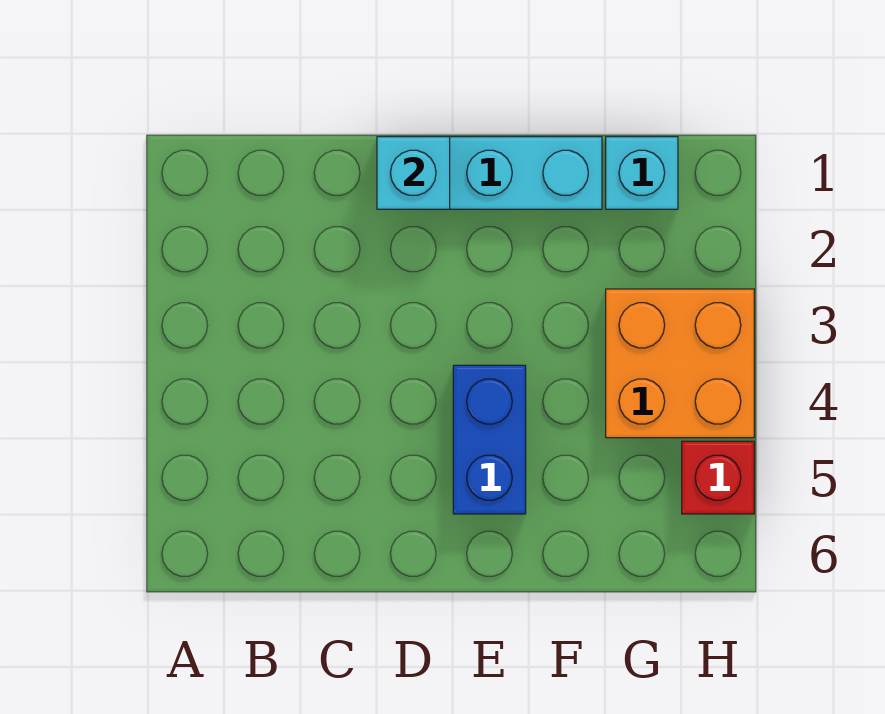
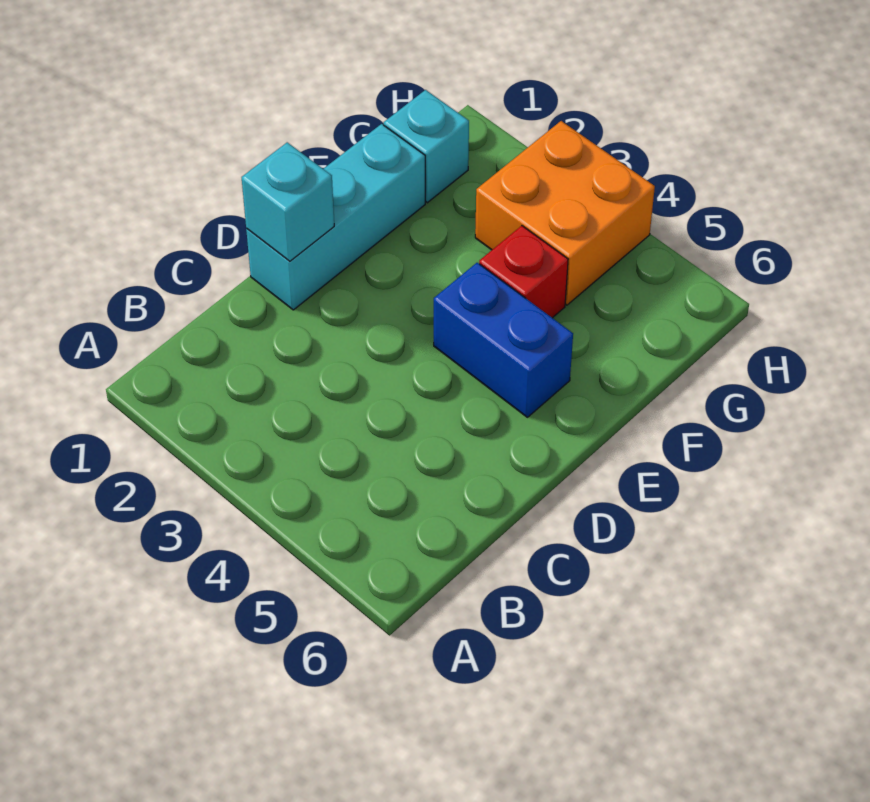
red 1x1 brick [682,441,754,514] -> red 1x1 brick moved to [479,226,568,318]

